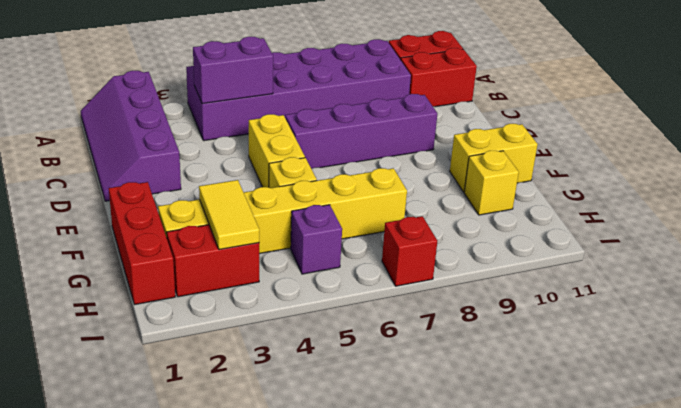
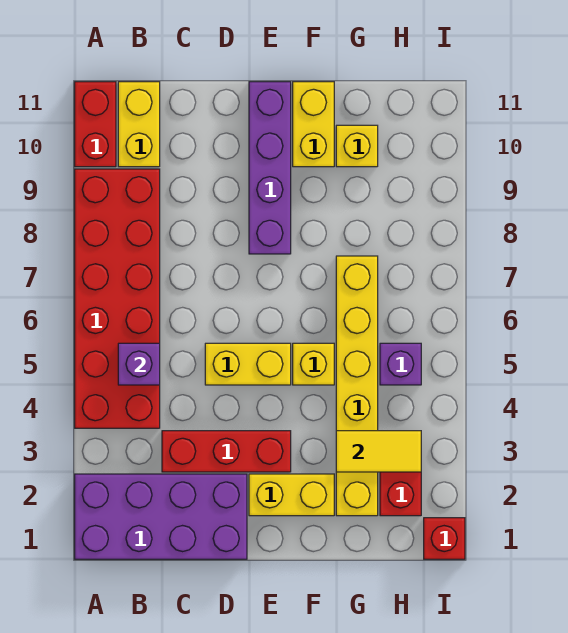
purple 2x4 slope [81,71,181,201] -> purple 2x4 brick [75,474,247,559]
purple 2x6 brick [186,39,411,141] -> red 2x6 brick [75,169,160,428]
purple 1x2 brick [193,37,273,104] -> purple 1x1 brick [118,343,160,385]
red 1x2 brick [401,48,477,107] -> yellow 1x2 brick [118,82,160,167]
purple 1x4 brick [285,94,437,169] -> purple 1x4 brick moved to [249,82,291,254]
none -> yellow 1x2 brick [249,474,334,516]
red 1x3 brick [109,182,175,305] -> red 1x3 brick moved to [162,431,291,472]
red 1x1 brick [382,216,437,286] -> red 1x1 brick moved to [424,518,465,559]

